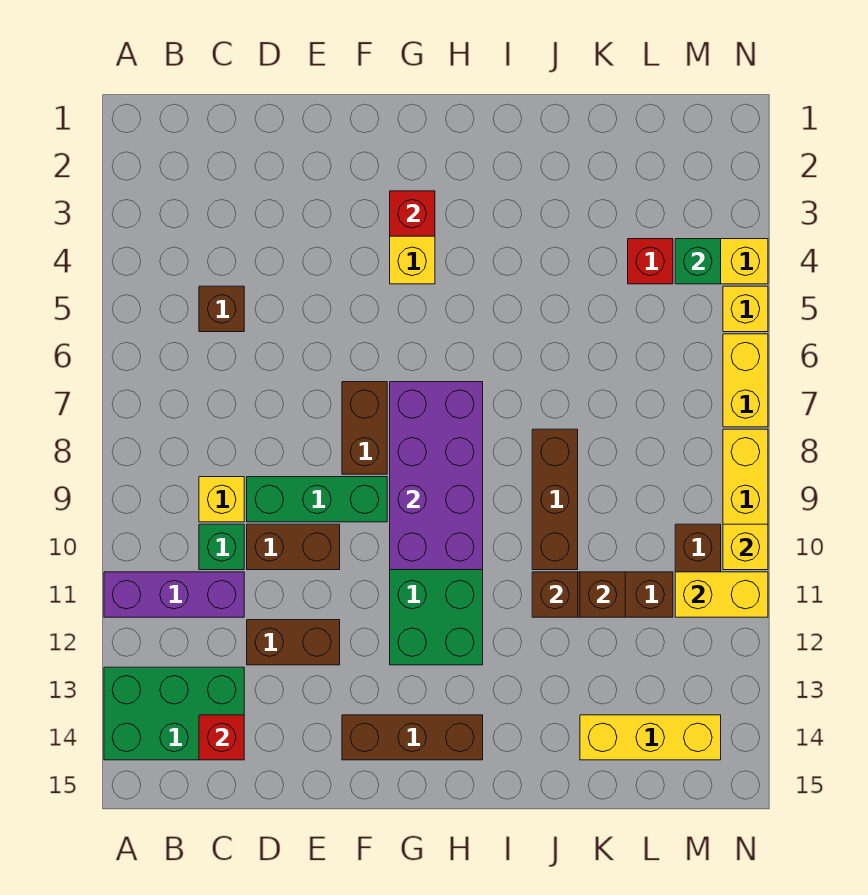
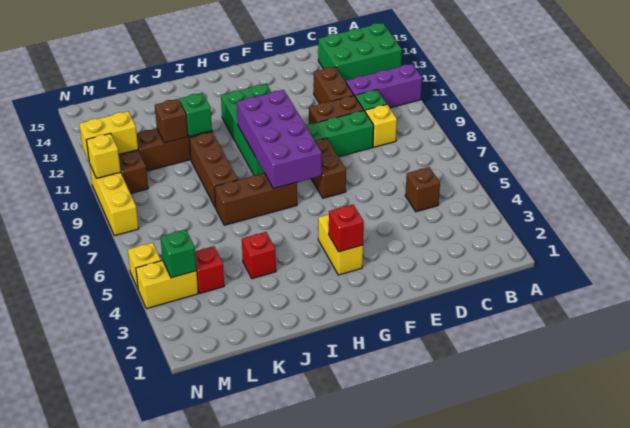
red 1x1 brick [199,715,244,760] -> red 1x1 brick moved to [242,232,276,279]
brown 1x2 brick [247,620,340,665] -> brown 1x2 brick turned to [314,67,354,104]
brown 1x3 brick [342,715,483,760] -> brown 1x3 brick moved to [215,173,297,225]
brown 1x1 brick [532,572,578,617] -> green 1x1 brick [179,93,212,137]
yellow 1x3 brick [580,715,721,760] -> none
yellow 1x2 brick [723,334,768,427] -> none

